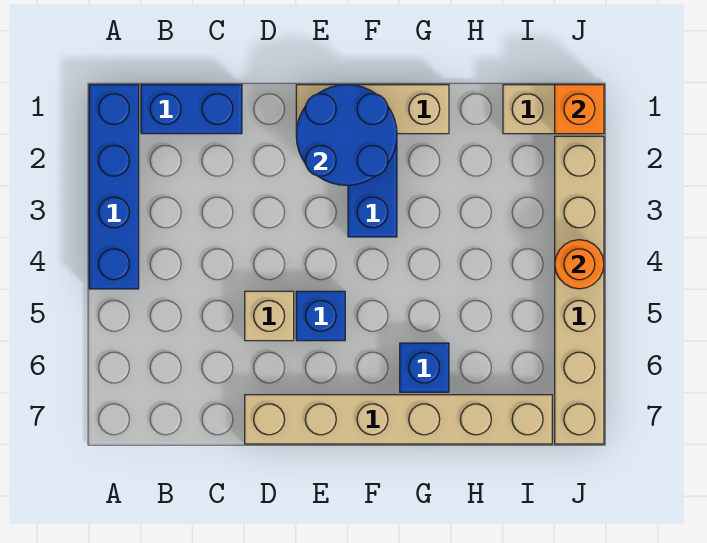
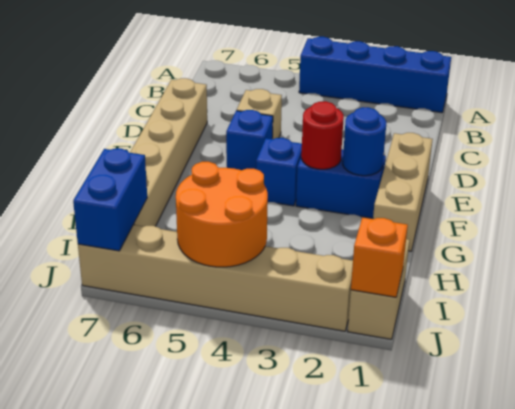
blue 1x2 brick [141,85,242,134] -> blue 1x2 brick moved to [73,148,147,251]
blue 2x2 round brick [296,85,397,185] -> blue 1x1 round brick [343,107,386,176]
none -> red 1x1 round brick [301,101,344,169]
blue 1x1 brick [400,343,449,392] -> blue 1x1 brick moved to [256,138,302,206]
orange 1x1 round brick [555,240,604,289] -> orange 2x2 round brick [176,162,268,267]

